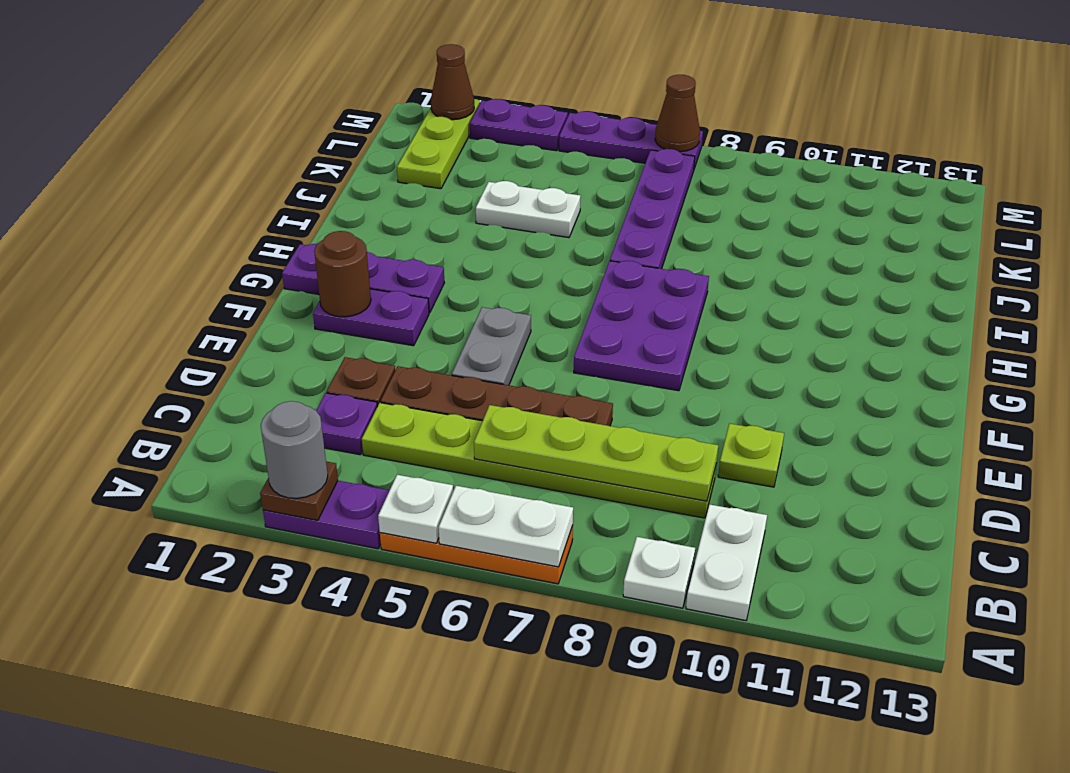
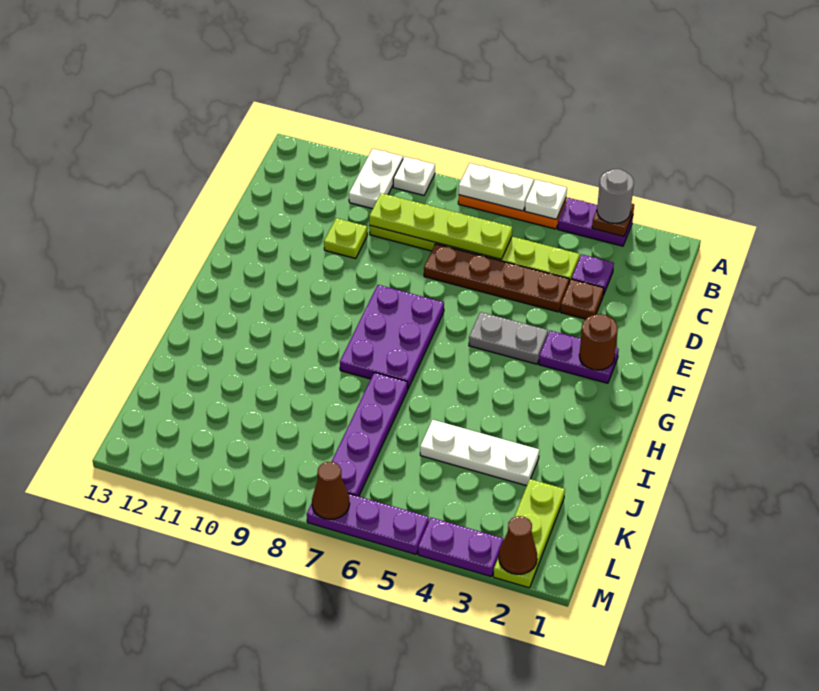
grey 1x2 plate [452,307,531,385] -> grey 1x2 plate turned to [469,312,548,364]
purple 1x3 plate [282,244,444,313] -> none
white 1x2 plate [476,181,581,238] -> white 1x3 plate [420,420,539,486]

